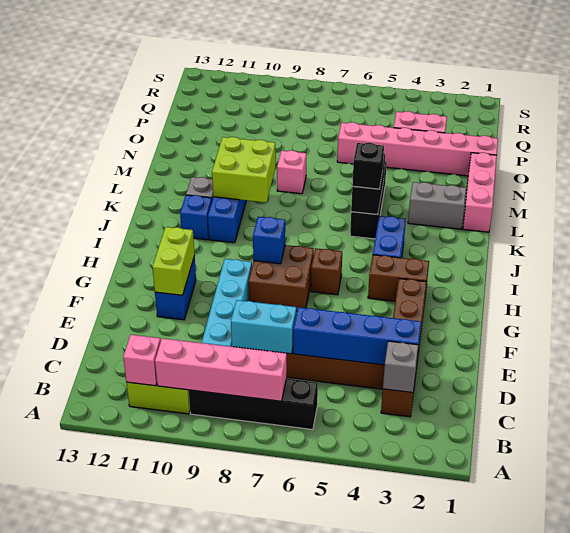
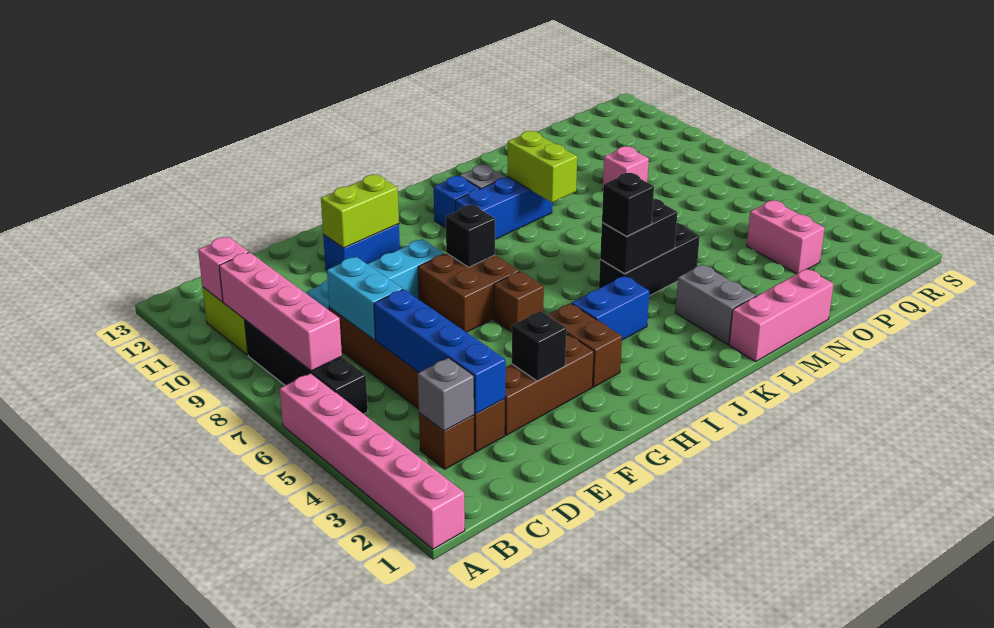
none -> black 1x1 brick [512,311,566,381]
blue 1x1 brick [253,217,285,264] -> black 1x1 brick [446,204,495,267]
lime 2x2 brick [212,137,276,203] -> lime 1x2 brick [507,131,577,203]
pink 1x1 brick [277,150,306,194] -> pink 1x1 brick moved to [603,146,649,185]
pink 1x6 brick [337,122,498,176] -> pink 1x6 brick moved to [280,373,465,549]

